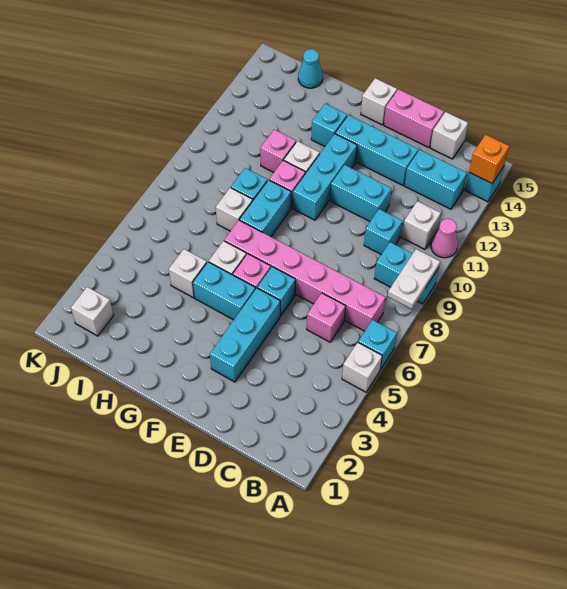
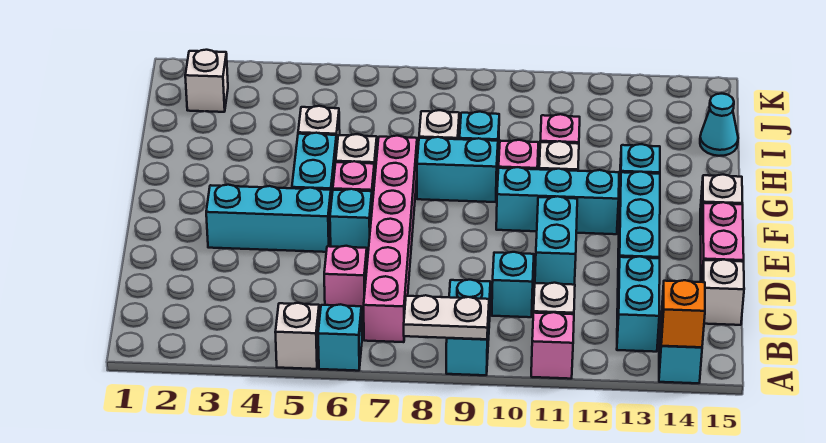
pink 1x1 cone [431,219,458,258] -> pink 1x1 brick [531,312,574,379]

